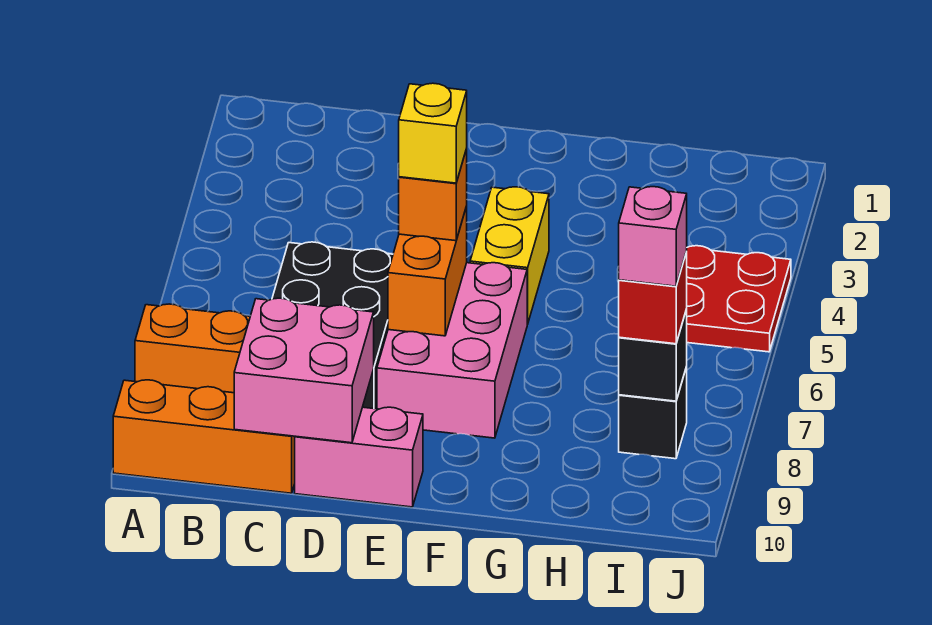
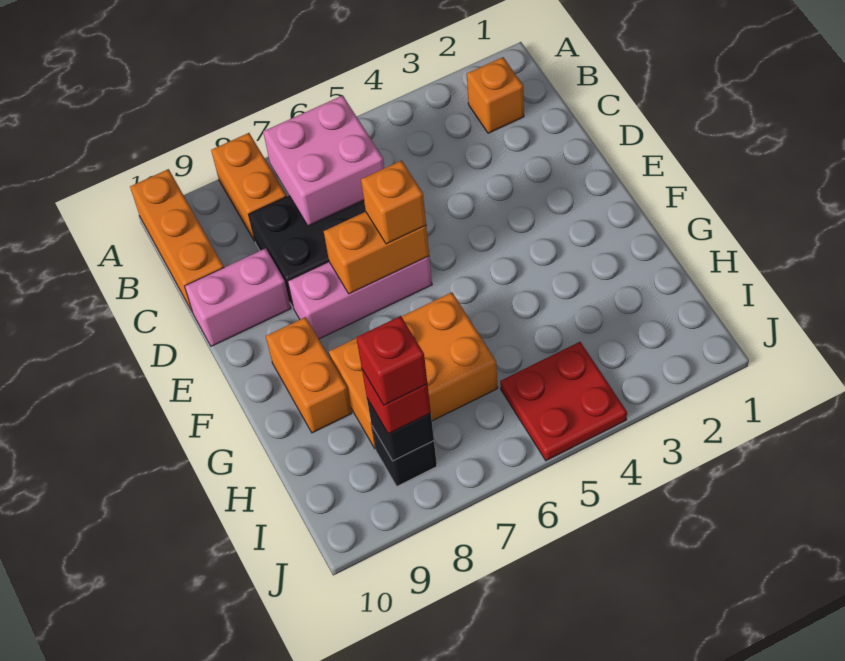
none -> orange 1x1 brick [467,57,524,133]
pink 2x2 brick [234,298,374,443] -> pink 2x2 brick moved to [263,95,384,226]
pink 1x2 brick [295,407,423,507] -> pink 1x2 brick turned to [185,248,291,346]
pink 2x3 brick [377,263,527,438] -> pink 1x3 brick [288,256,432,339]
yellow 1x1 brick [399,83,467,183] -> none
yellow 1x2 brick [470,187,549,324] -> none
none -> orange 1x2 brick [266,317,352,433]
none -> orange 2x3 brick [329,292,498,449]
pink 1x1 brick [619,187,687,286] -> red 1x1 brick [356,316,427,405]

